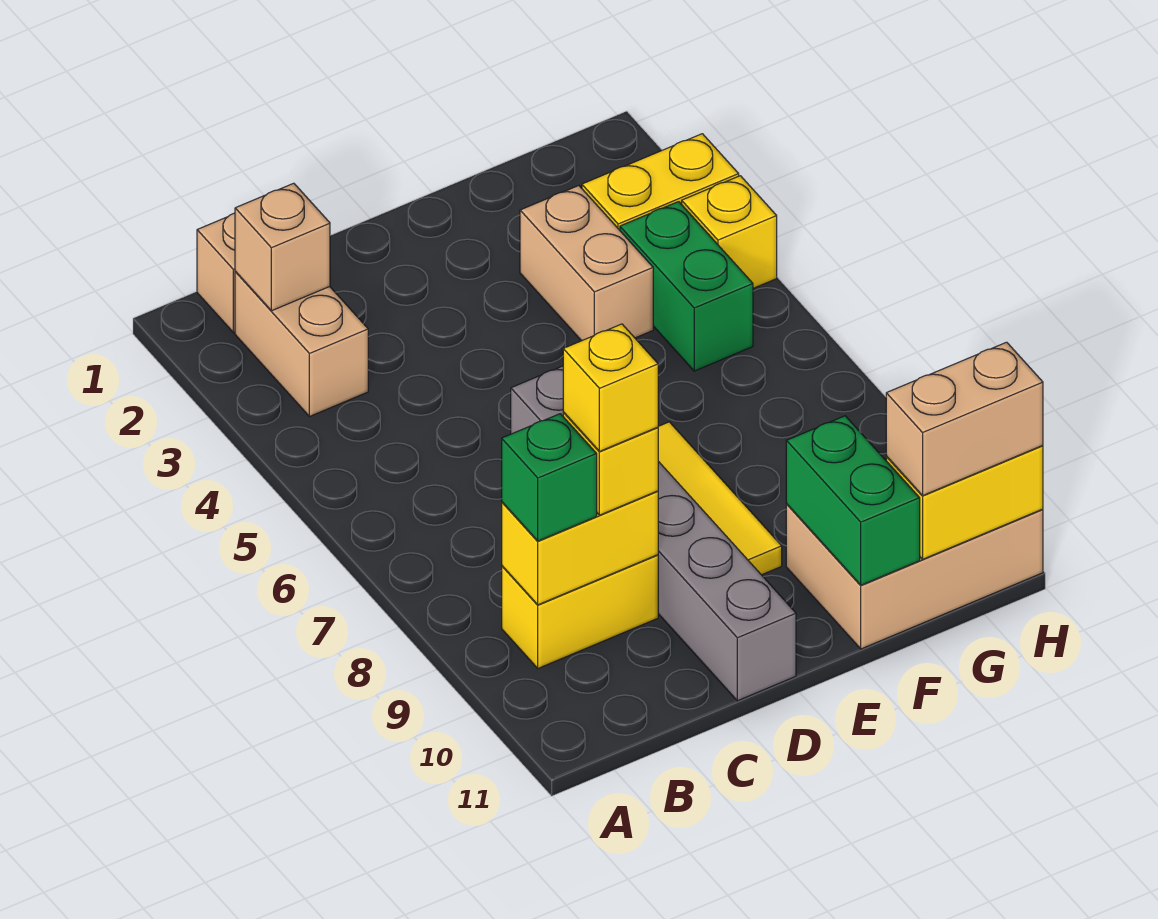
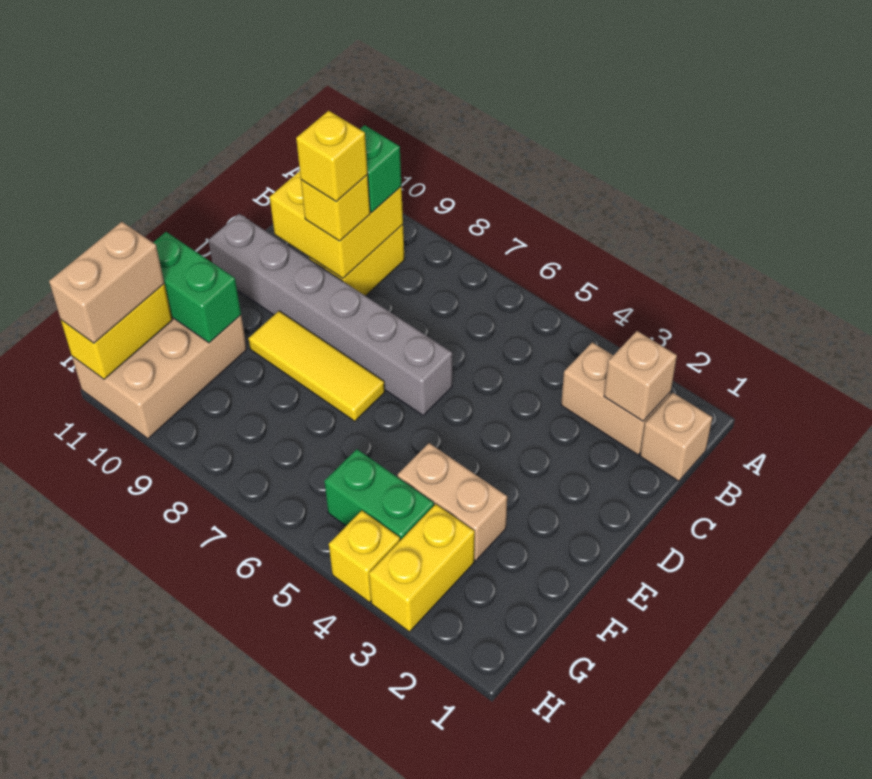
yellow 1x2 brick [502,491,658,605] -> yellow 2x2 brick [270,171,403,278]

